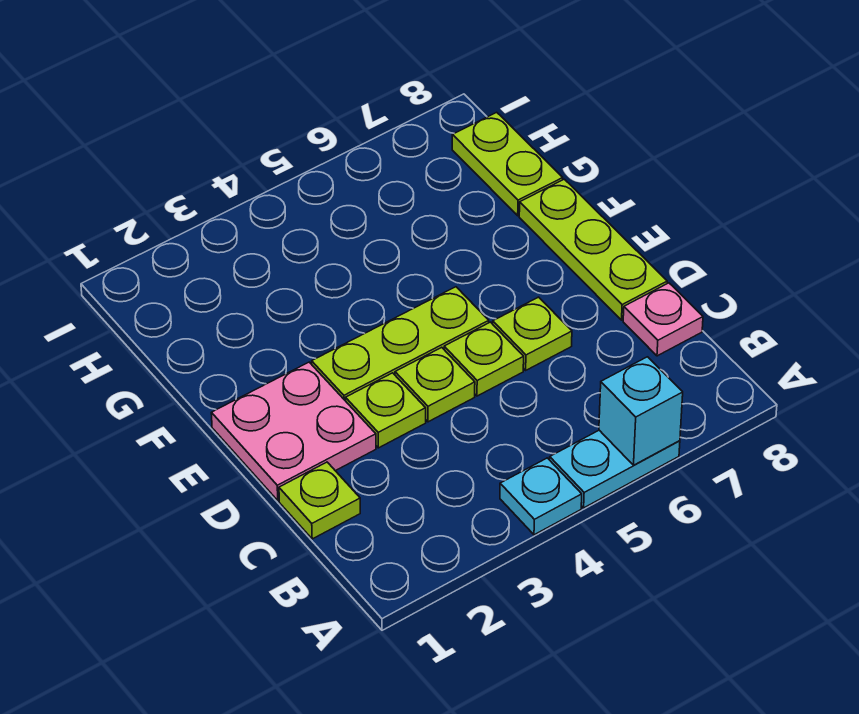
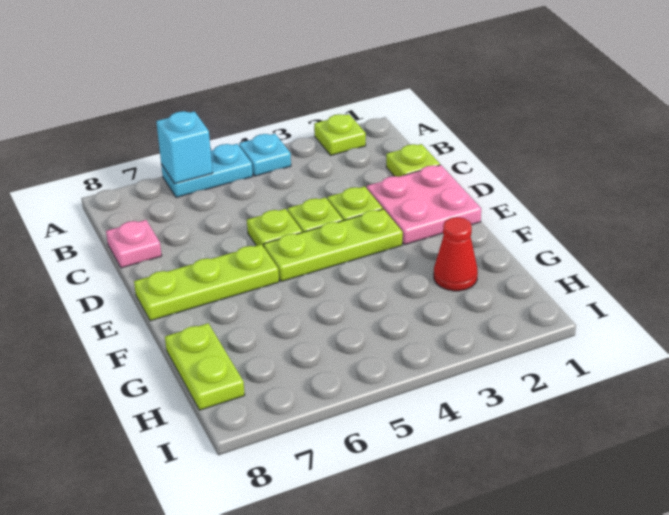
lime 1x1 plate [493,297,572,370] -> lime 1x1 plate moved to [314,114,366,155]
lime 1x3 plate [519,179,667,320] -> lime 1x3 plate turned to [134,244,279,321]
none -> red 1x1 cone [434,217,478,291]

